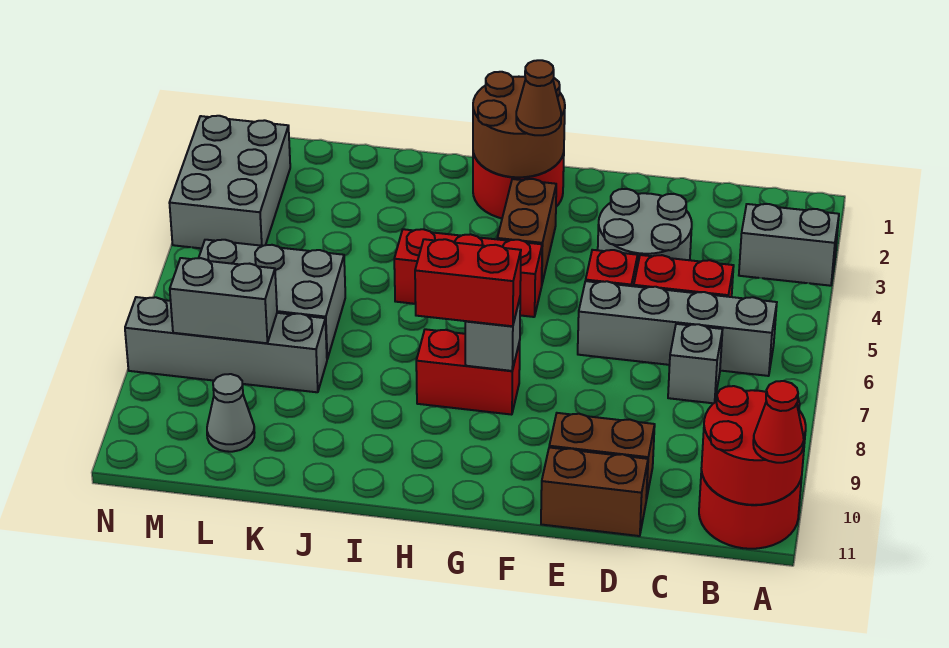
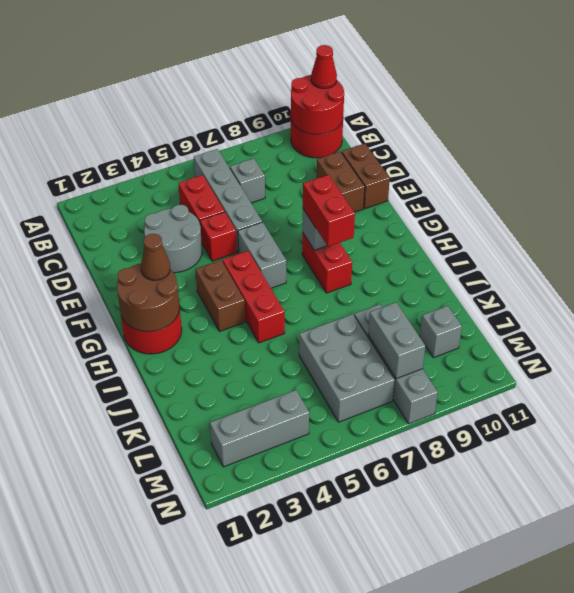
grey 1x2 brick [739,204,839,286] -> grey 1x2 brick moved to [238,222,286,288]
brown 1x2 brick [497,179,556,283] -> brown 1x2 brick turned to [195,260,245,332]
grey 1x1 cone [207,374,255,452] -> grey 1x1 brick [420,306,462,357]
grey 2x3 brick [170,116,290,248] -> grey 1x3 brick [210,390,309,467]

